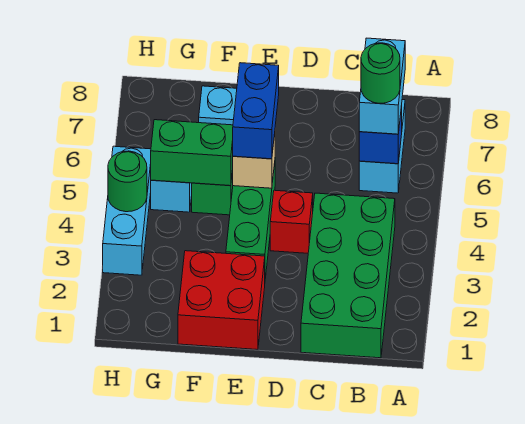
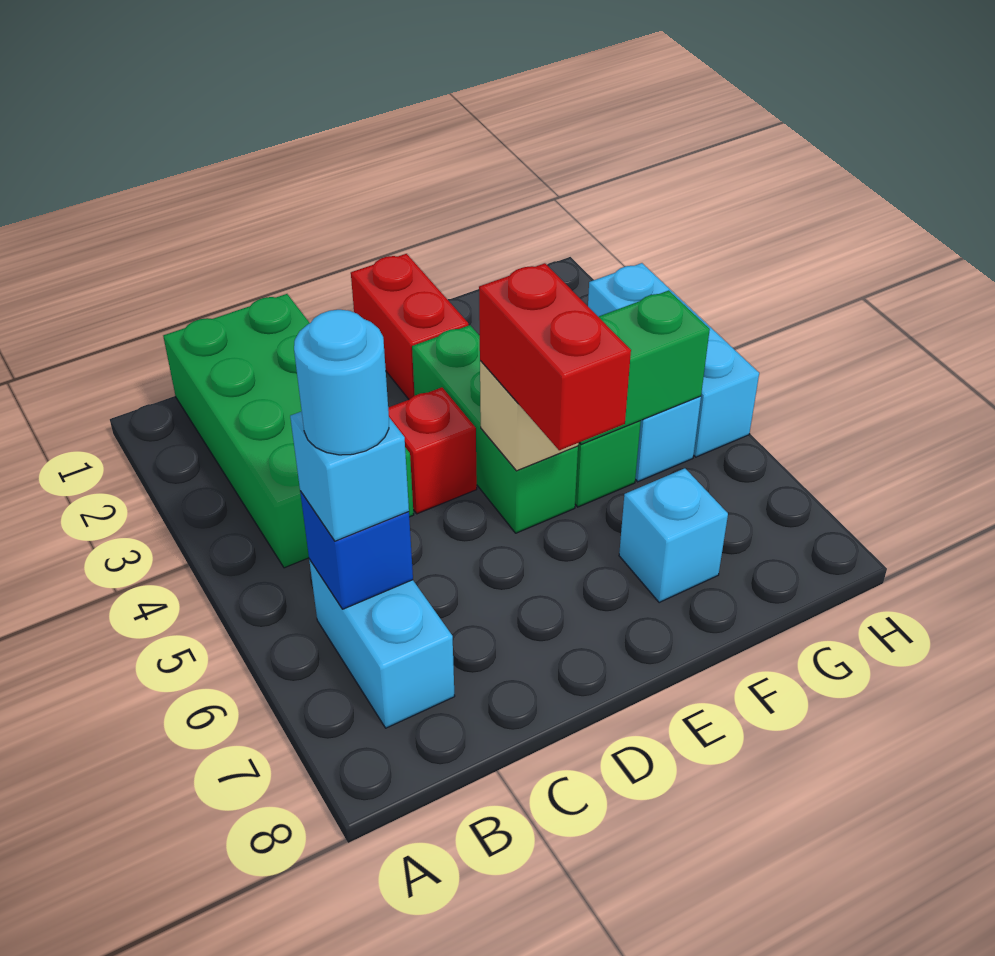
cyan 1x2 brick [359,38,405,134] -> cyan 1x1 brick [290,411,409,541]
green 1x1 round brick [361,43,400,103] -> cyan 1x1 round brick [294,310,389,455]
red 2x2 brick [178,251,265,350] -> red 1x2 brick [351,254,468,399]
blue 1x2 brick [233,63,279,159] -> red 1x2 brick [479,263,631,450]
green 1x1 round brick [108,151,147,212] -> none

